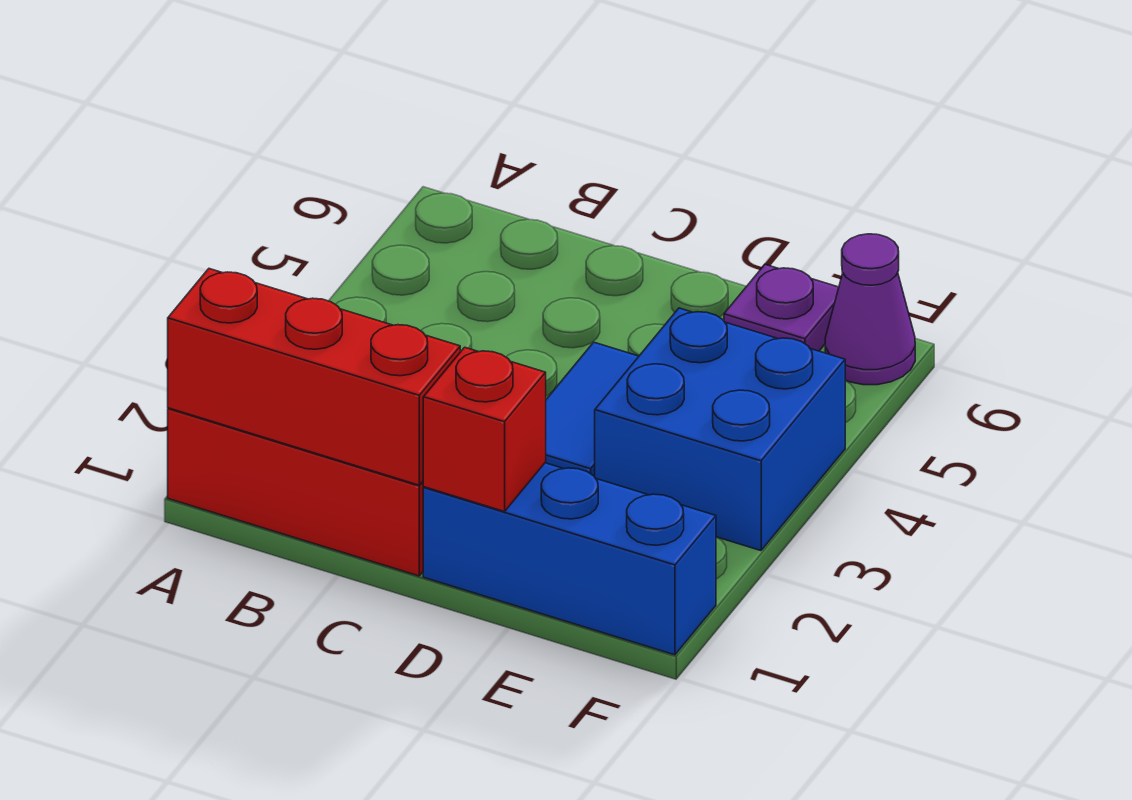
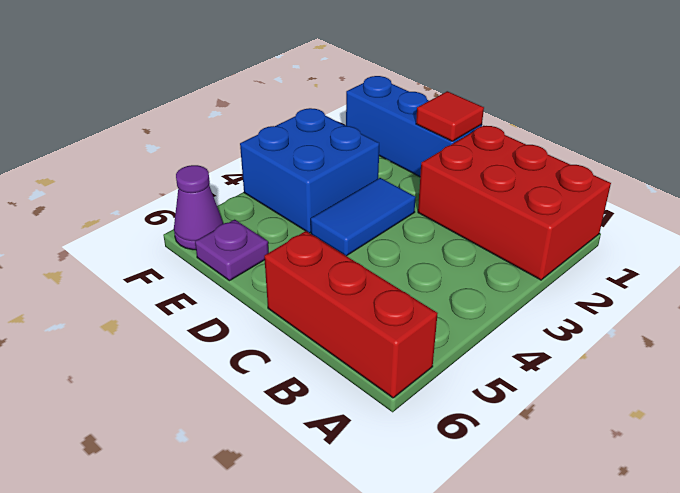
red 1x3 brick [168,269,460,485] -> red 1x3 brick moved to [264,231,438,398]
red 1x1 brick [423,347,546,512] -> red 1x1 tile [416,91,484,141]

